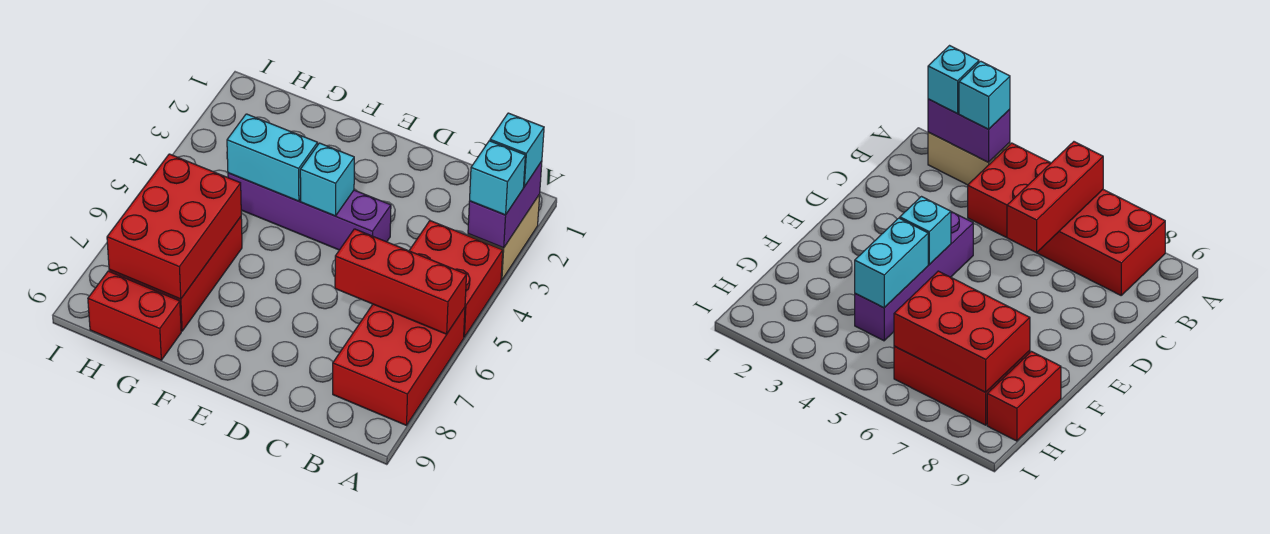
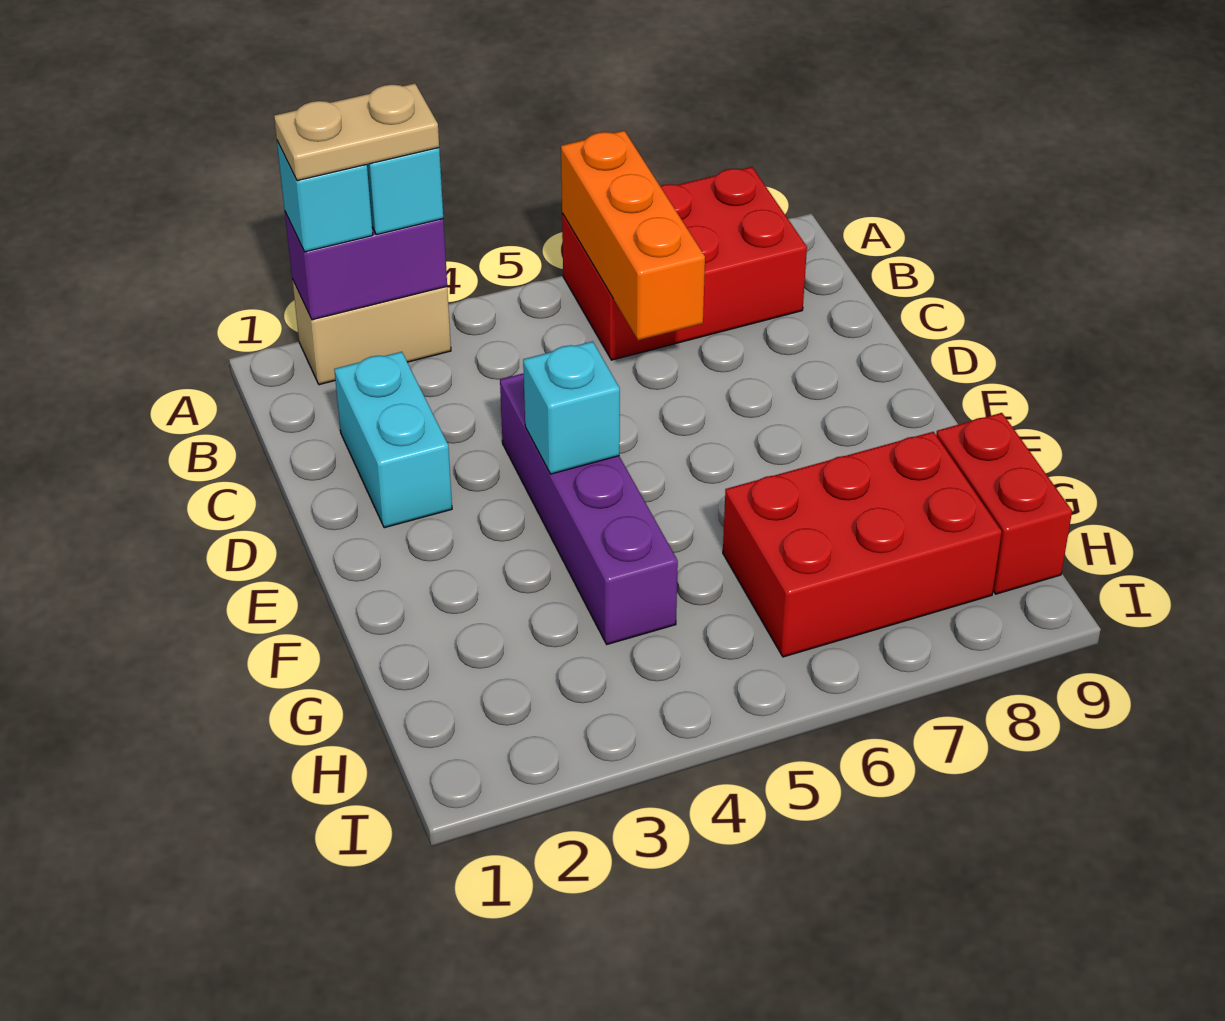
none -> tan 1x2 plate [274,84,439,181]
red 2x2 brick [409,221,503,337] -> none
red 1x3 brick [335,229,466,334] -> orange 1x3 brick [561,131,705,340]
cyan 1x2 brick [227,114,318,201] -> cyan 1x2 brick moved to [334,352,452,528]
red 2x3 brick [107,154,241,299] -> none

